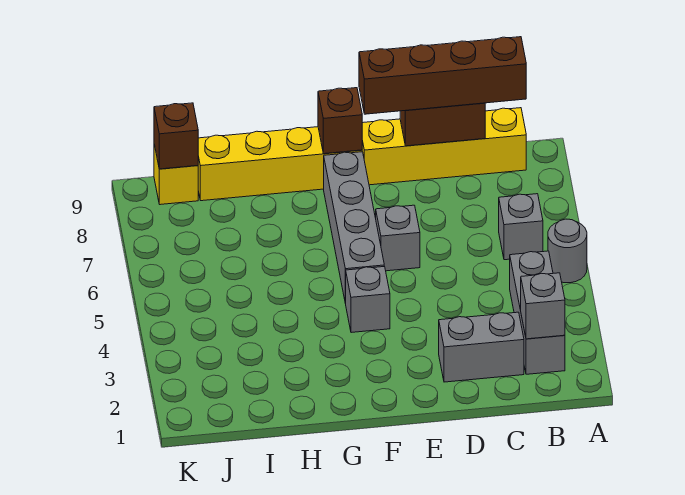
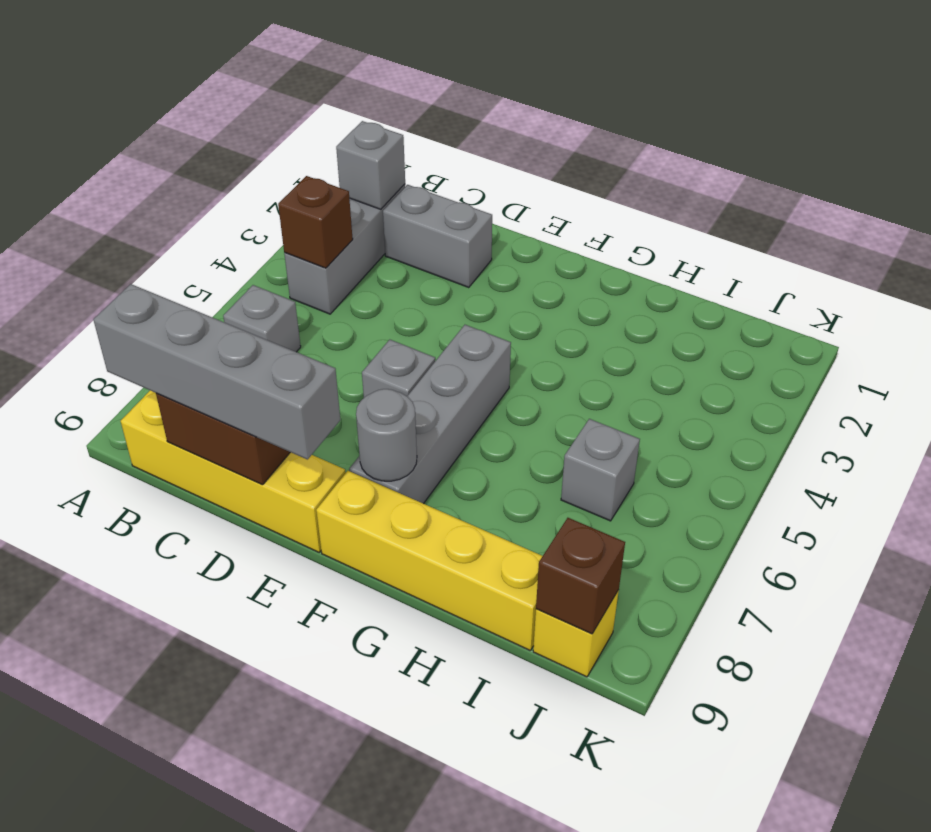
grey 1x1 round brick [548,219,587,283] -> grey 1x1 round brick moved to [356,389,417,481]
brown 1x4 brick [359,37,526,114] -> grey 1x4 brick [93,284,340,460]
grey 1x1 brick [346,266,390,333] -> grey 1x1 brick moved to [561,419,640,521]
brown 1x1 brick [318,88,362,154] -> brown 1x1 brick moved to [278,176,353,268]

